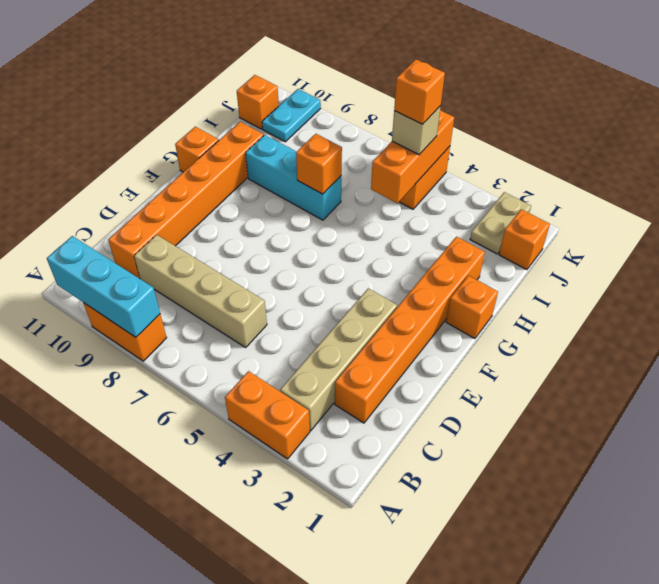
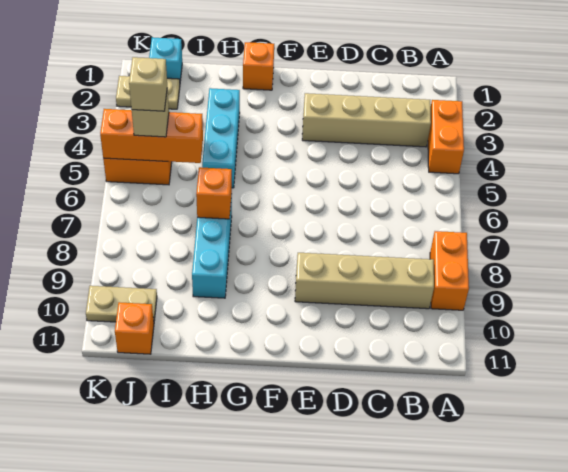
cyan 1x3 brick [47,236,160,337] -> cyan 1x3 brick moved to [202,88,240,188]
orange 1x6 brick [335,237,485,423] -> none
tan 1x4 brick [134,235,267,347] -> tan 1x4 brick turned to [295,253,434,309]
orange 1x6 brick [108,122,264,279] -> none
orange 1x1 brick [175,127,219,172] -> none
orange 1x1 brick [499,209,550,270] -> cyan 1x1 brick [149,37,182,81]
orange 1x1 brick [394,59,445,124] -> tan 1x1 brick [129,57,167,111]
cyan 1x2 plate [262,89,321,142] -> tan 1x2 plate [86,286,157,322]

